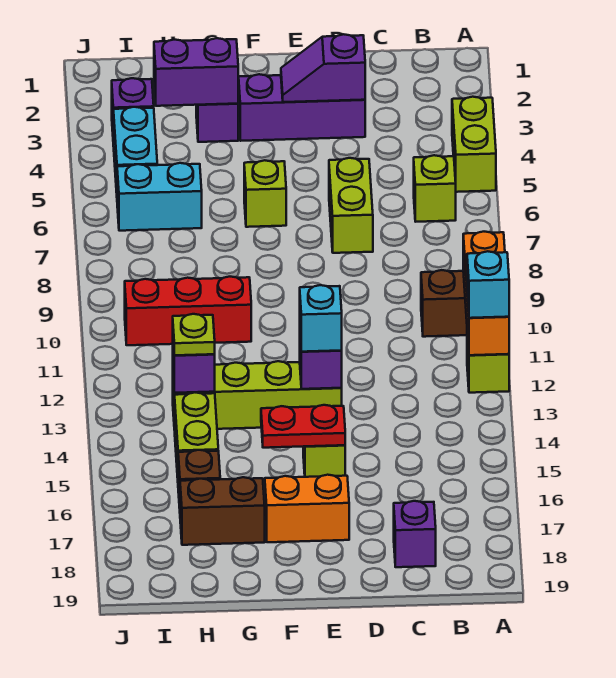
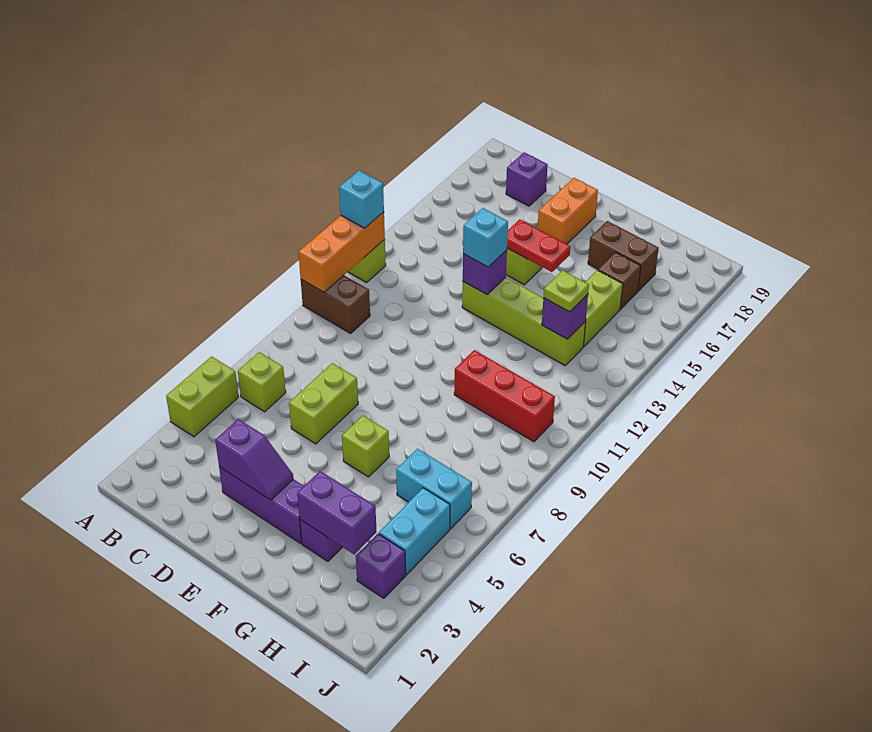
orange 1x2 brick [265,475,349,542] -> orange 1x2 brick turned to [538,178,598,244]

